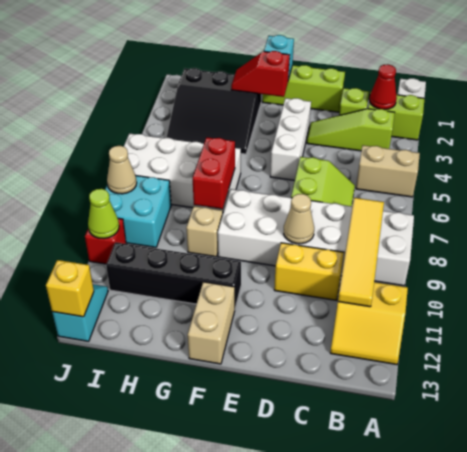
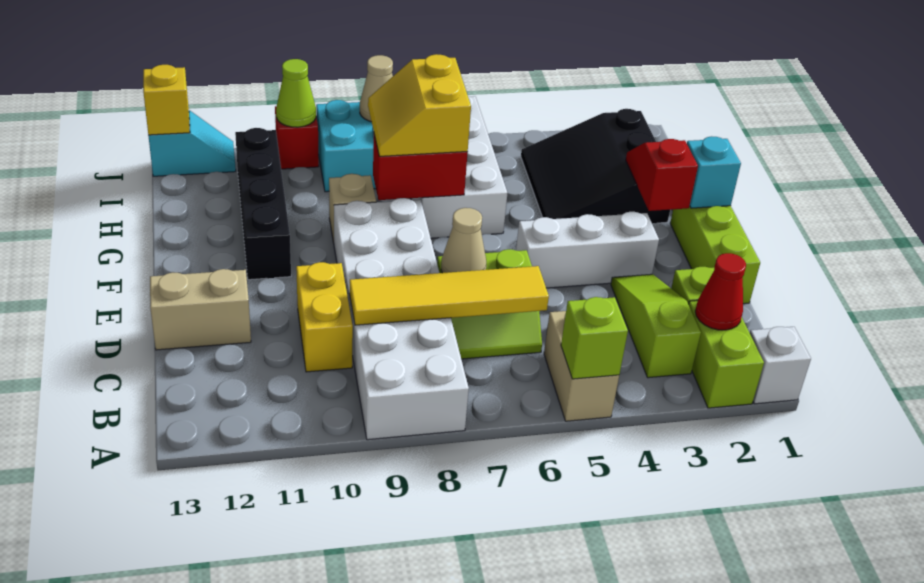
none -> lime 1x1 brick [561,297,628,379]
yellow 2x2 slope [330,282,408,365] -> yellow 2x2 slope moved to [368,54,471,156]
yellow 1x4 tile [338,198,384,307] -> yellow 1x4 tile moved to [349,266,549,325]
tan 1x1 cone [284,194,314,244] -> tan 1x1 cone moved to [441,208,486,273]
tan 1x2 brick [188,282,235,364] -> tan 1x2 brick moved to [150,269,251,350]

